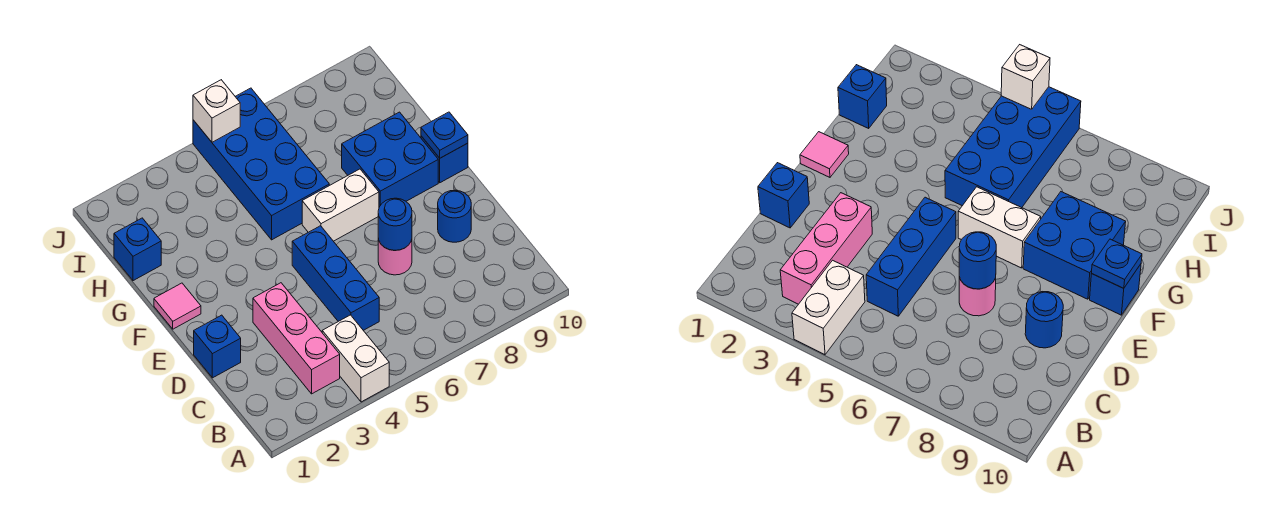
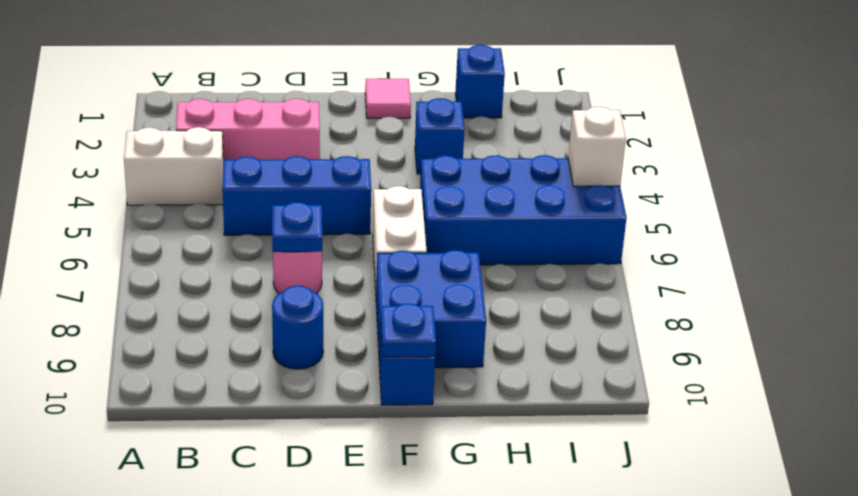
blue 1x1 brick [194,315,241,378] -> blue 1x1 brick moved to [415,98,465,174]
blue 1x1 round brick [378,198,412,250] -> blue 1x1 plate [272,202,322,252]

